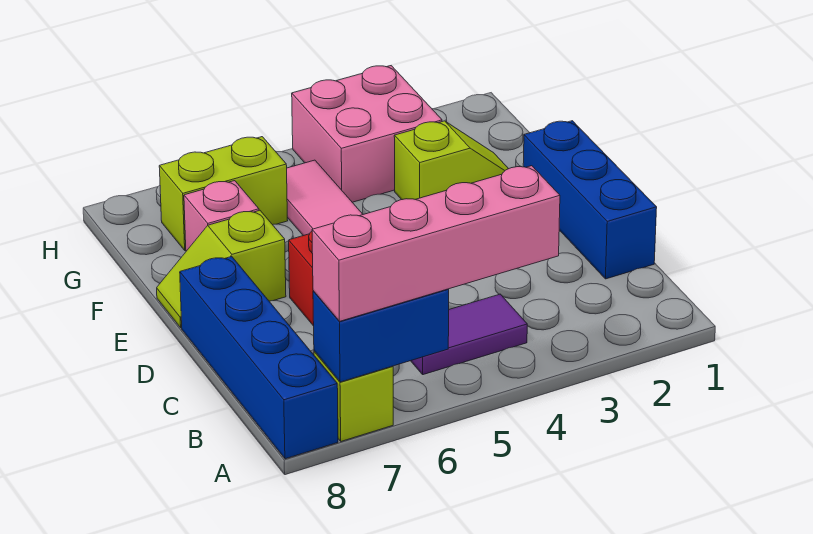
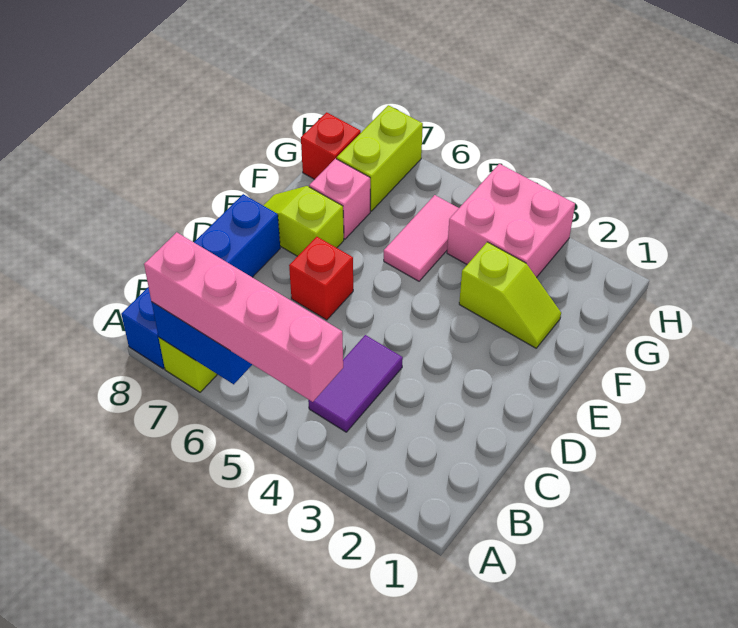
purple 1x2 tile [411,294,527,375] -> purple 1x2 tile turned to [308,335,403,432]
blue 1x3 brick [523,121,657,279] -> none
lime 1x2 brick [159,137,288,251] -> lime 1x2 brick turned to [337,105,423,211]
none -> red 1x1 brick [301,112,361,179]

